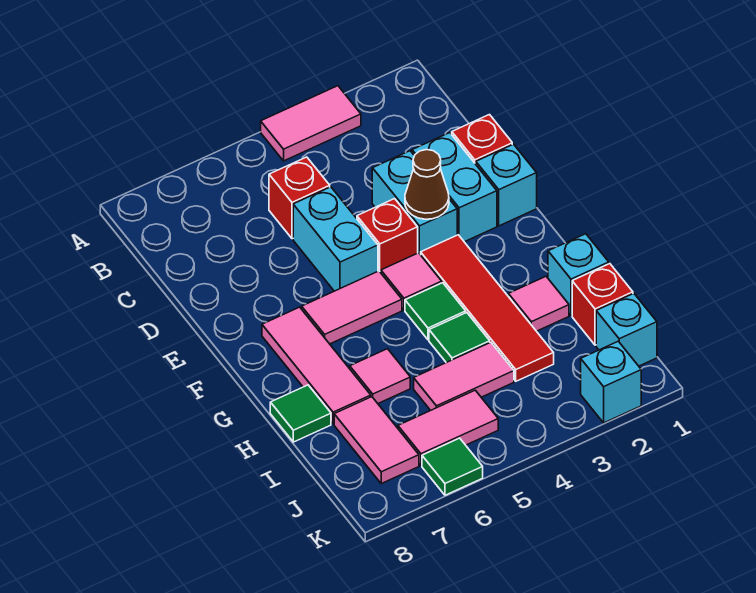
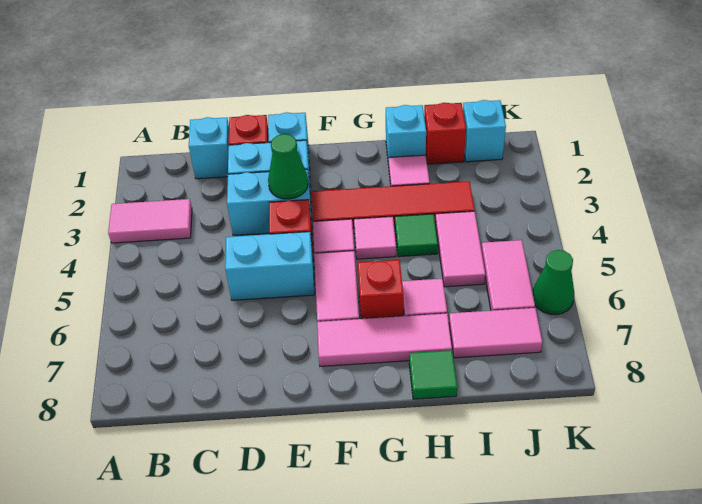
pink 1x2 tile [261,86,361,161] -> pink 1x2 tile turned to [108,199,192,243]
red 1x1 brick [269,157,330,239] -> red 1x1 brick moved to [358,260,403,319]
brown 1x1 cone [405,150,449,219] -> green 1x1 cone [268,134,308,199]
green 1x1 tile [405,283,466,340] -> pink 1x1 tile [354,216,396,259]
cyan 1x1 brick [581,341,641,423] -> cyan 1x1 brick moved to [189,117,229,179]
green 1x1 tile [422,438,483,495] -> green 1x1 cone [533,250,574,315]

